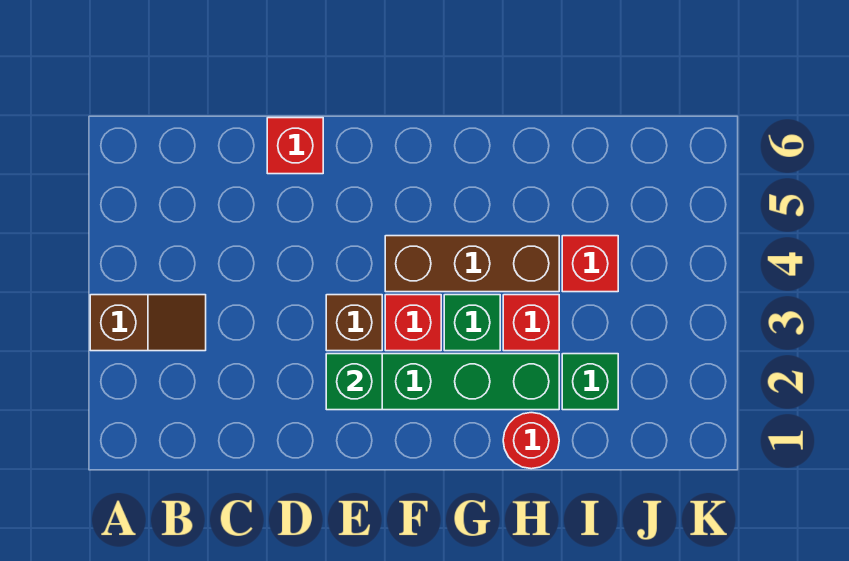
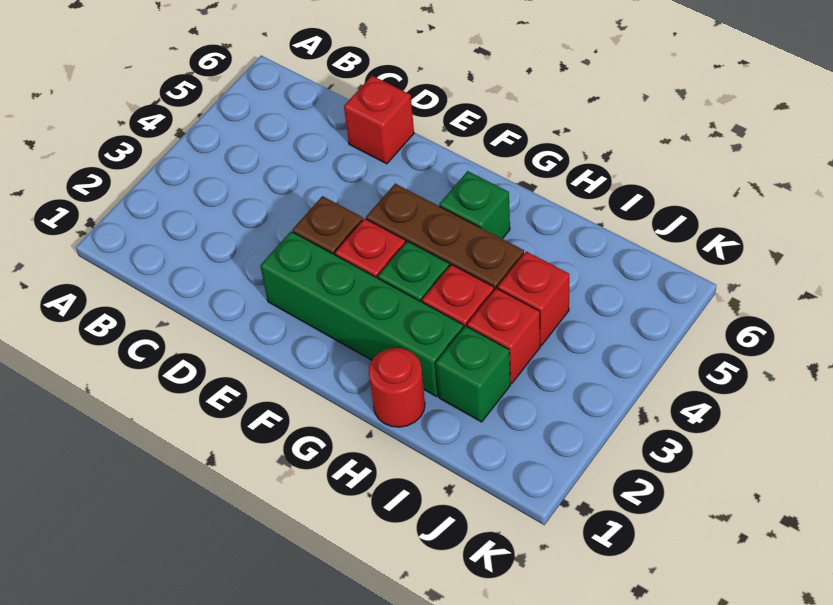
brown 1x2 slope [90,295,206,351] -> none
green 1x1 brick [326,354,382,410] -> green 1x1 brick moved to [439,171,510,239]
none -> red 1x1 brick [467,288,540,383]

